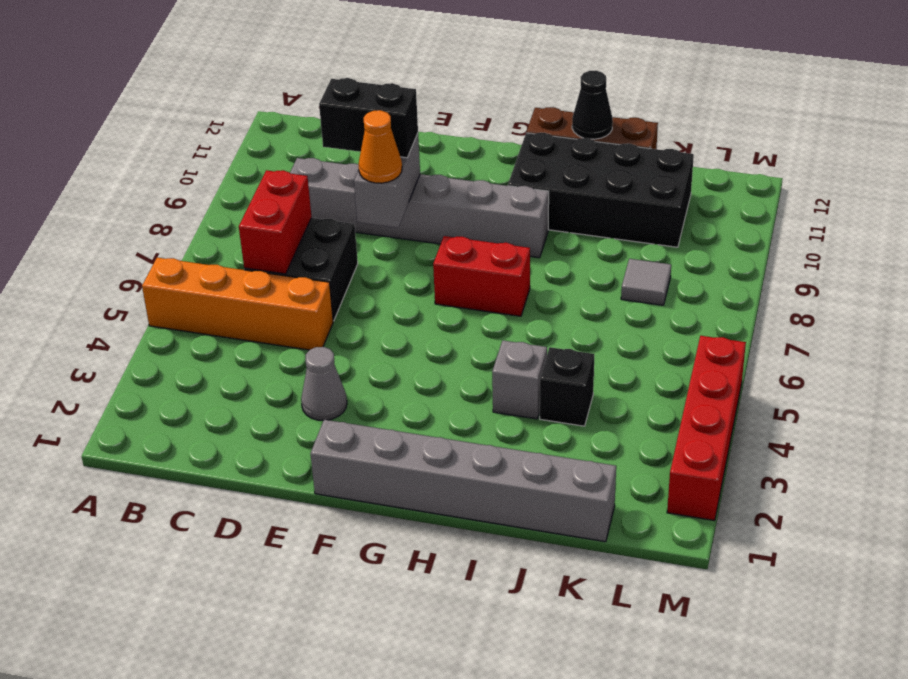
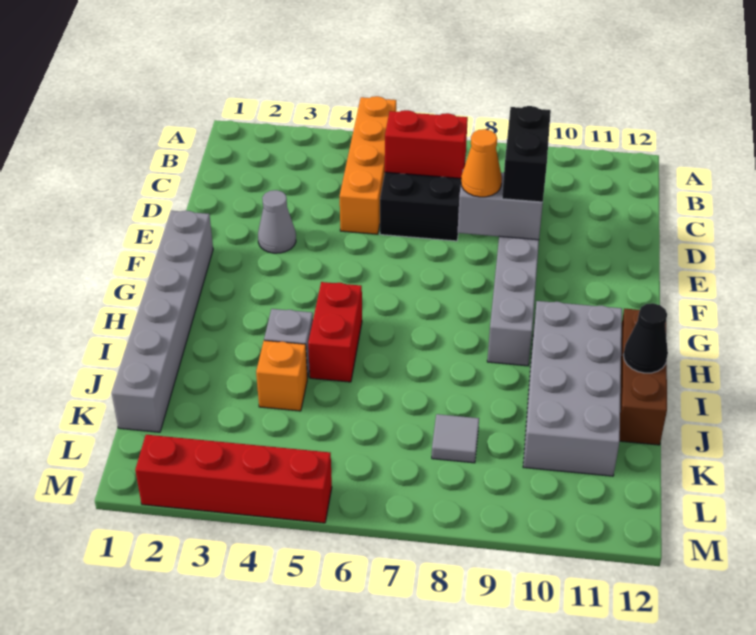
red 1x2 brick [433,236,530,316] -> red 1x2 brick moved to [308,282,362,382]
black 2x4 brick [508,133,694,247] -> grey 2x4 brick [523,301,622,476]
black 1x1 brick [540,347,594,426] -> orange 1x1 brick [256,340,307,411]

